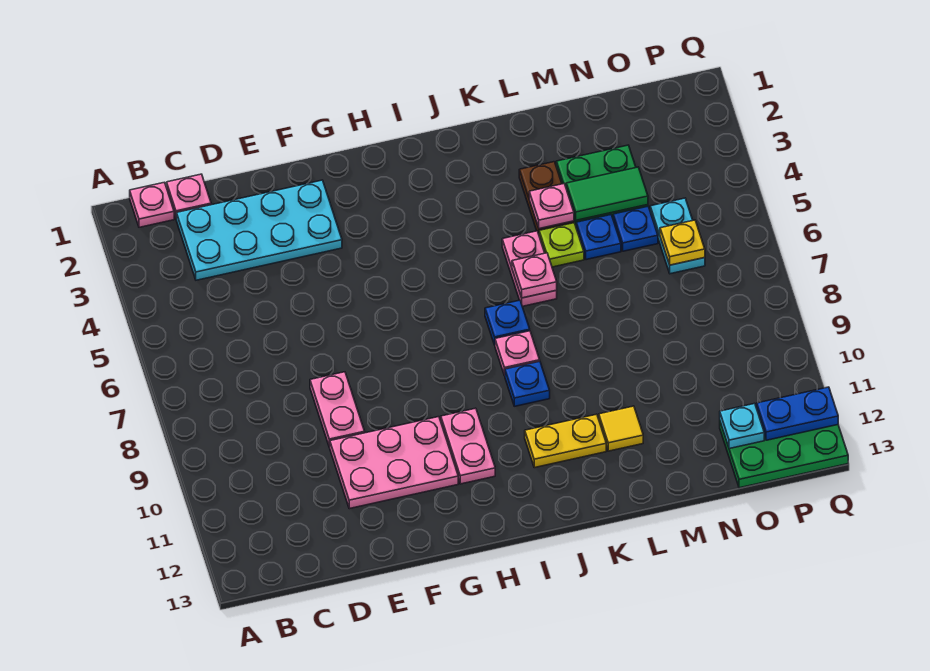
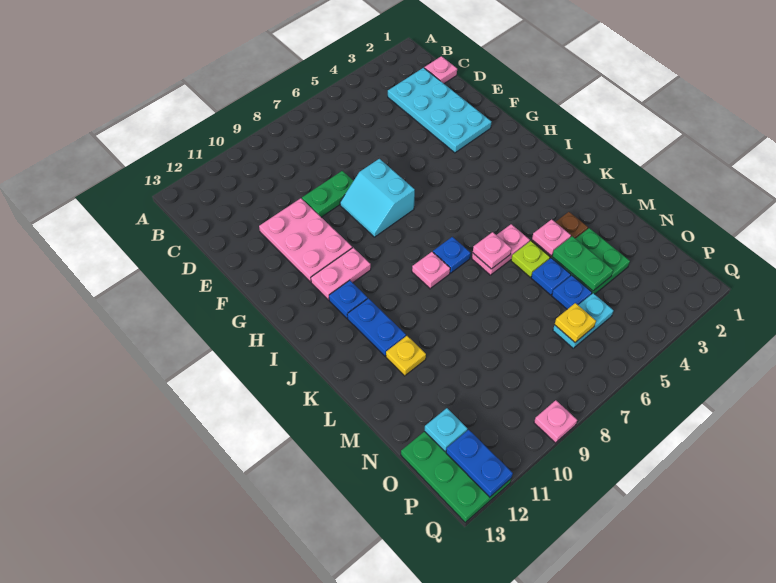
pink 1x1 plate [130,182,174,227] -> pink 1x1 plate moved to [534,400,577,443]
pink 1x2 plate [310,372,365,447] -> green 1x2 plate [302,171,353,217]
none -> cyan 2x2 slope [340,159,415,237]
blue 1x1 plate [505,361,550,406] -> blue 1x1 plate moved to [329,280,368,318]
yellow 1x2 plate [525,414,606,468] -> blue 1x2 plate [347,298,406,356]
yellow 1x1 tile [599,406,643,451] -> yellow 1x1 plate [386,336,426,376]
green 1x2 tile [566,167,648,220] -> green 1x2 plate [552,236,613,291]

